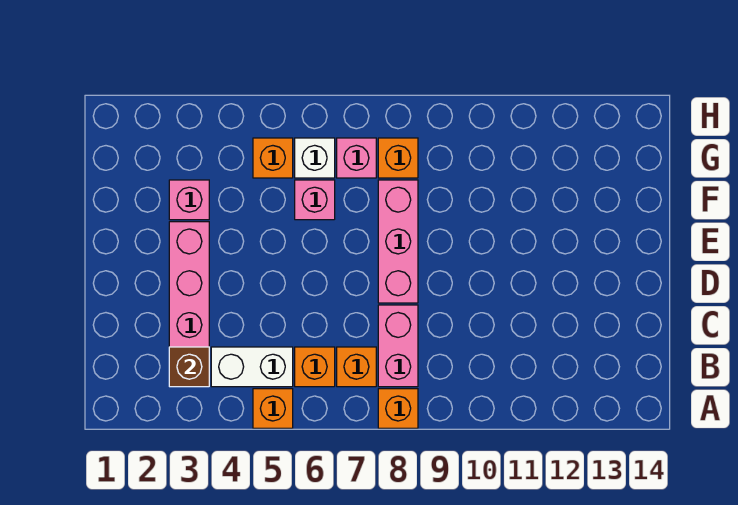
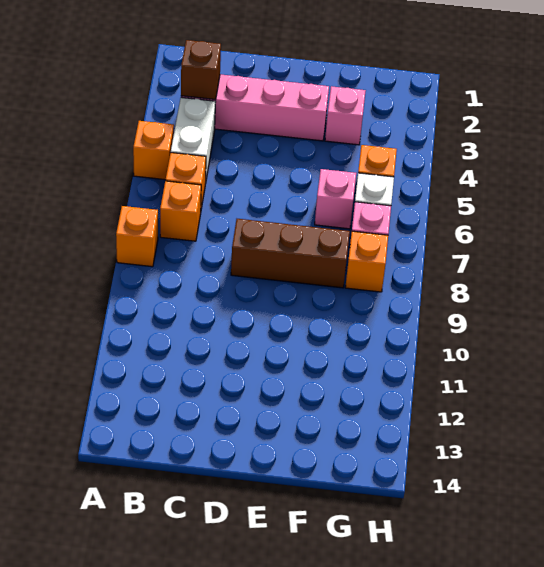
pink 1x2 brick [378,305,418,387] -> none
pink 1x3 brick [378,180,418,303] -> brown 1x3 brick [231,219,350,288]

